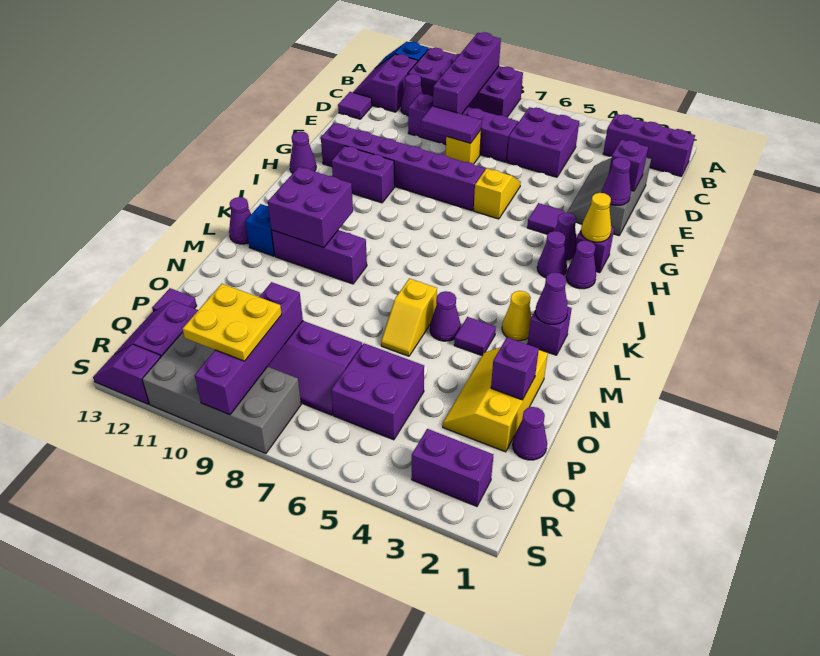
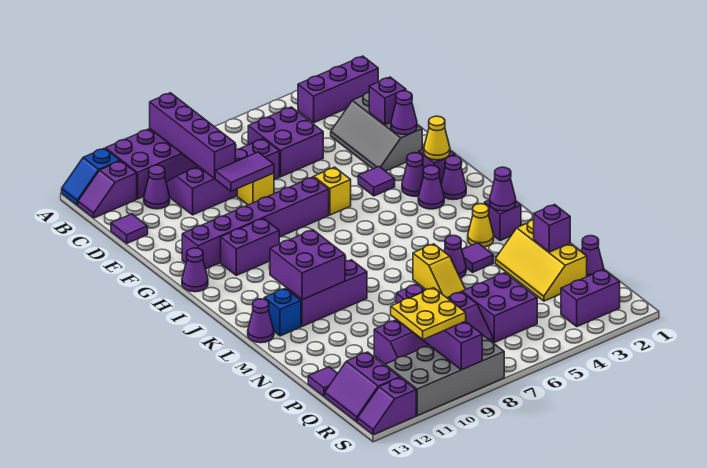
purple 2x2 slope [353,54,418,112] -> purple 1x2 slope [78,161,137,218]

